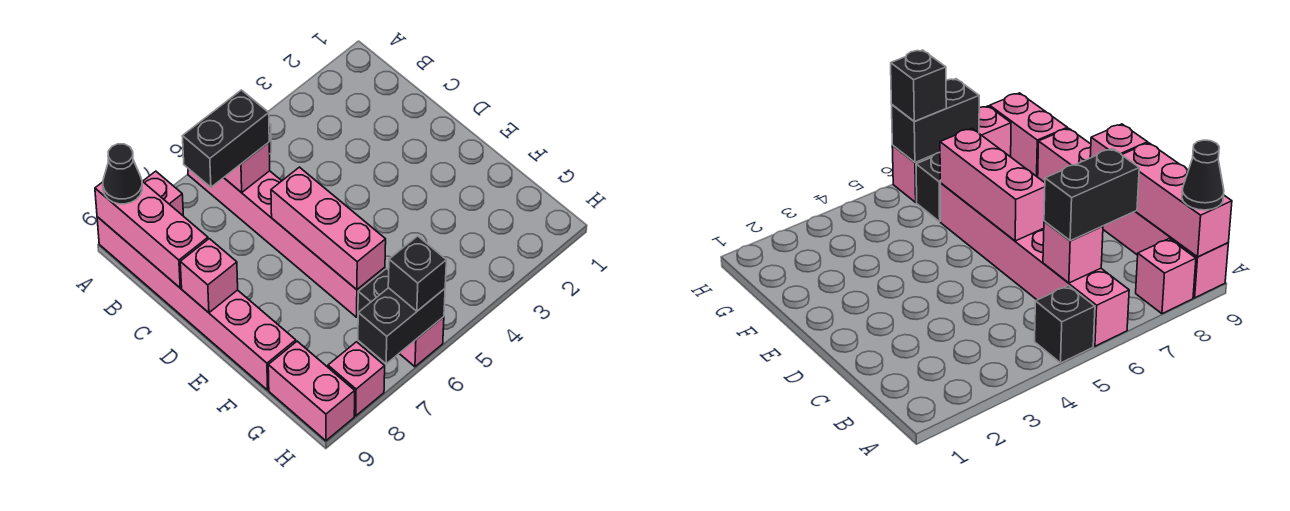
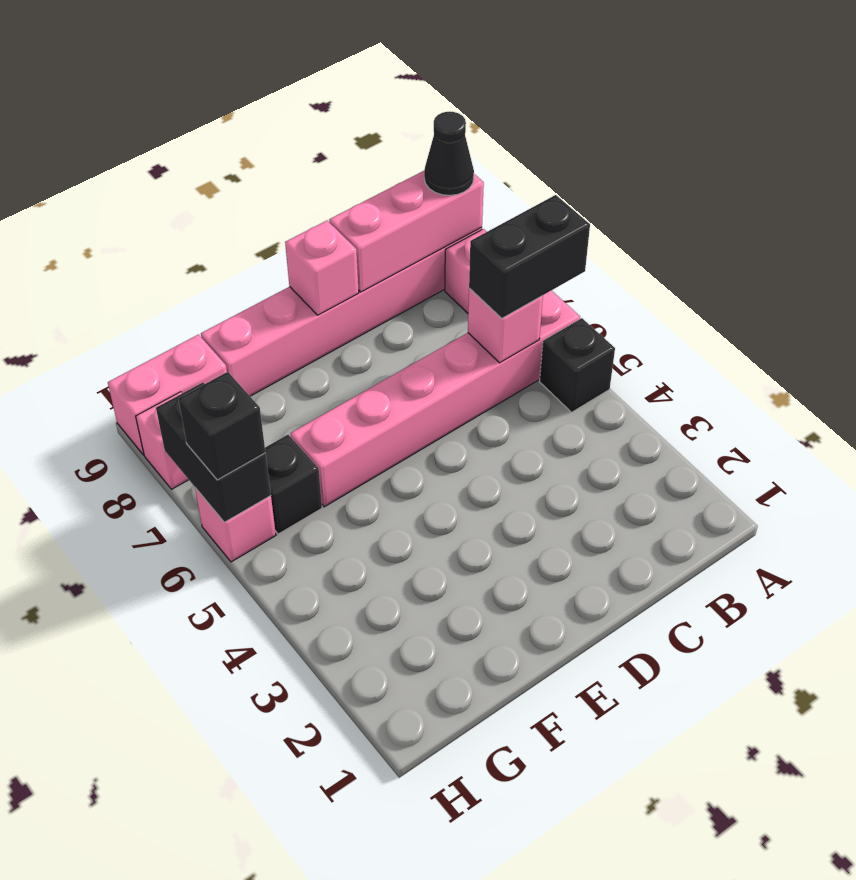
black 1x2 brick [182,90,269,187] -> black 1x2 brick turned to [469,195,590,318]
pink 1x3 brick [271,167,386,290] -> none

